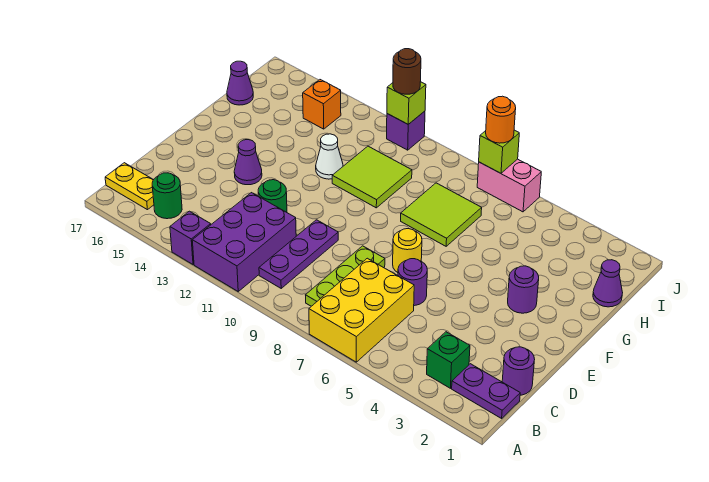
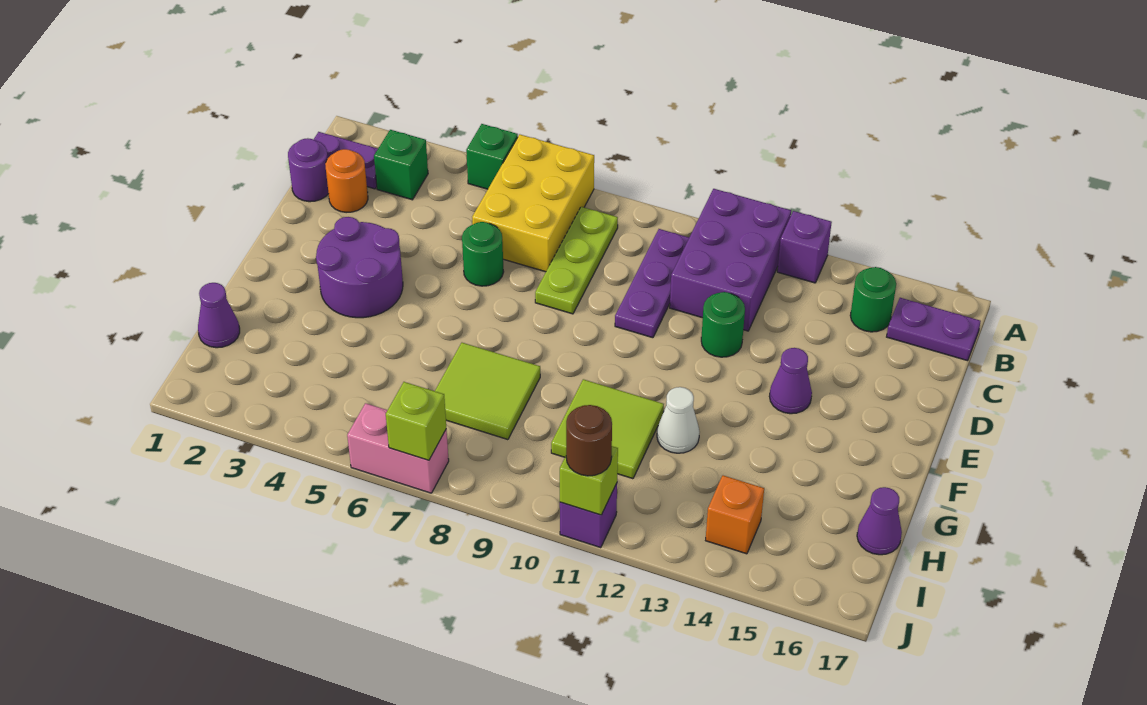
none -> green 1x1 brick [466,124,518,189]
yellow 1x2 plate [105,163,154,210] -> purple 1x2 plate [887,298,981,361]
purple 1x1 round brick [398,259,427,306] -> green 1x1 round brick [462,222,504,286]
yellow 1x1 round brick [393,229,422,273] -> none
purple 1x1 round brick [508,266,539,313] -> purple 2x2 round brick [316,217,403,318]
orange 1x1 round brick [486,96,516,143] -> orange 1x1 round brick moved to [325,149,368,213]

